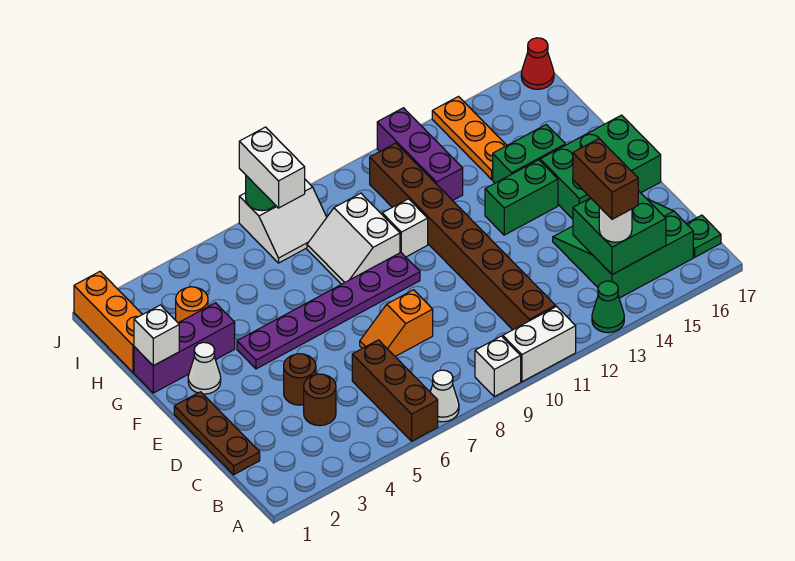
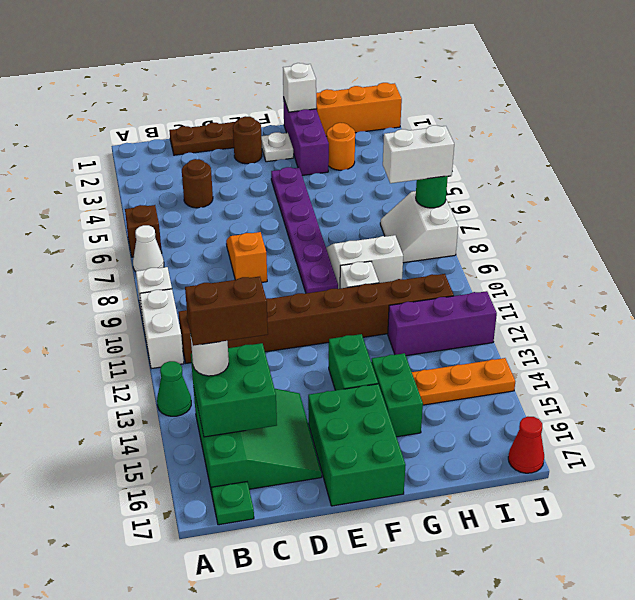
brown 1x3 brick [352,340,438,441] -> brown 1x1 brick [125,205,162,257]
brown 1x1 round brick [284,354,316,405] -> brown 1x1 round brick moved to [233,116,262,164]
white 1x1 cone [188,342,221,394] -> white 1x1 plate [261,132,293,162]

